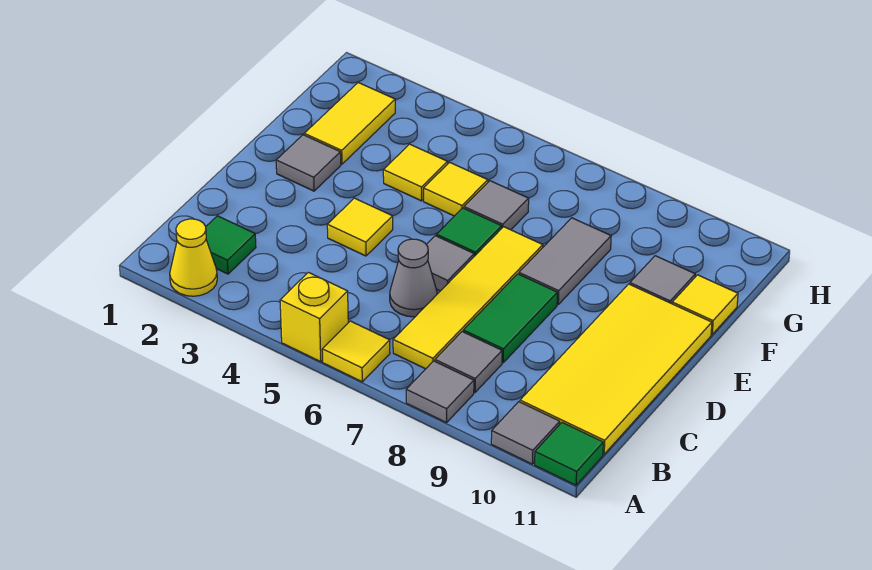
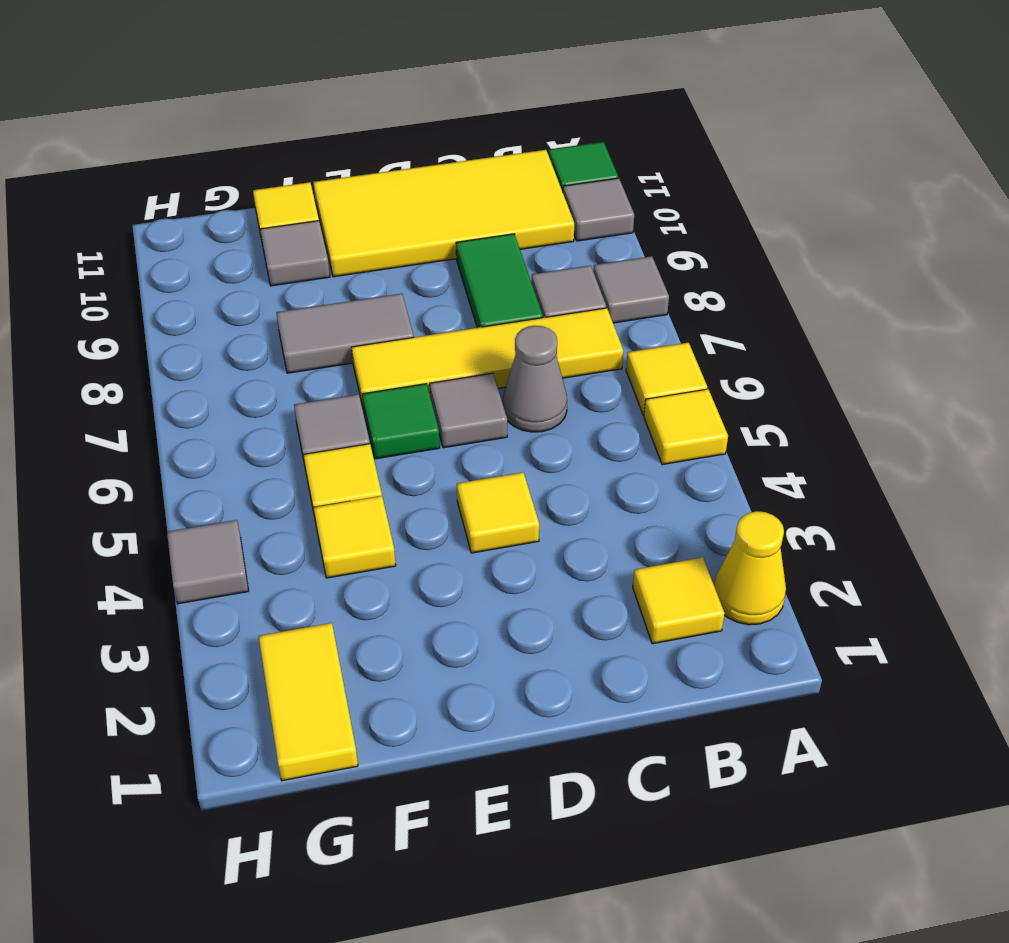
yellow 1x1 brick [280,272,348,362] -> yellow 1x1 tile [644,389,728,465]
green 1x1 tile [206,216,256,274] -> yellow 1x1 tile [633,557,725,644]
green 1x2 tile [463,274,557,363] -> green 1x2 tile turned to [456,234,543,328]
grey 1x1 tile [276,135,341,191] -> grey 1x1 tile moved to [167,520,249,604]
yellow 1x2 tile [304,83,395,164] -> yellow 1x2 tile turned to [259,623,358,781]

